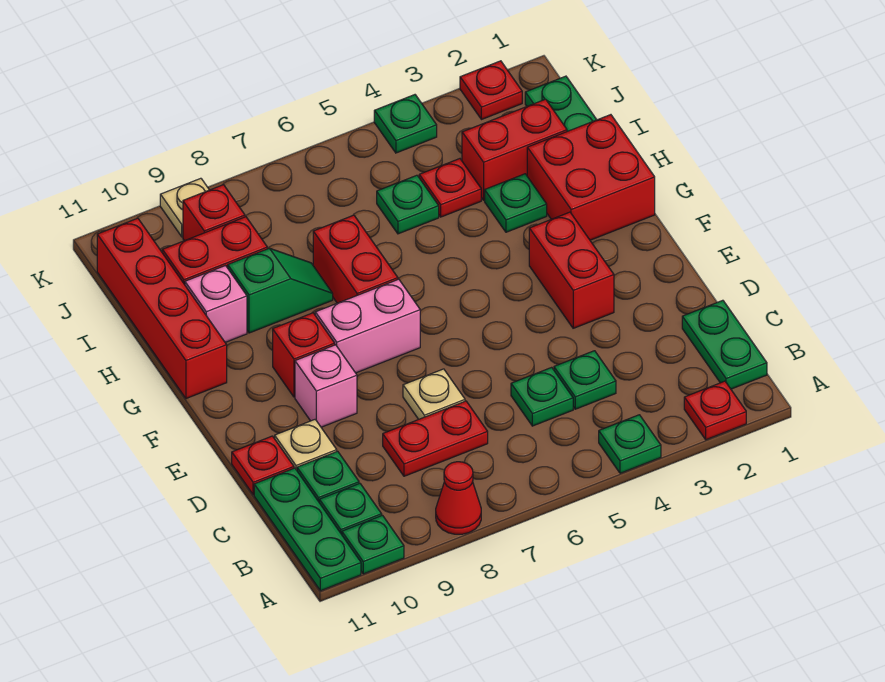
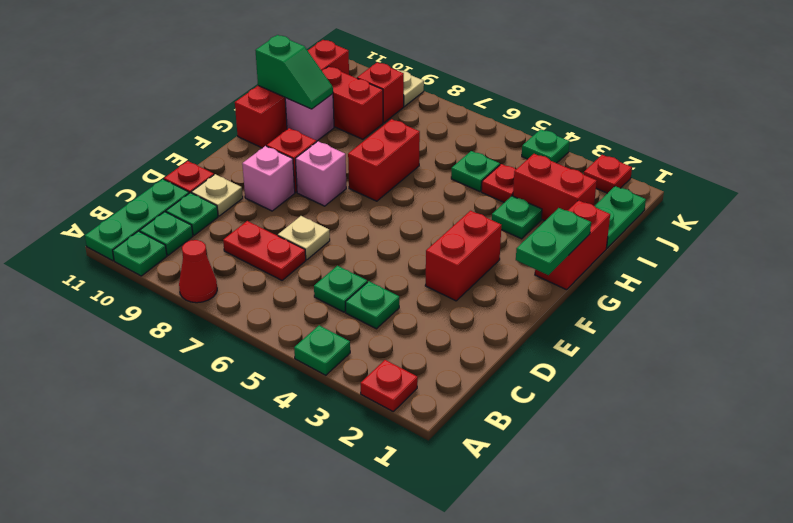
green 1x2 plate [682,300,767,389] -> green 1x2 plate moved to [516,208,591,275]
pink 1x2 brick [315,279,420,373] -> pink 1x1 brick [295,141,346,206]
red 2x2 brick [527,115,655,240] -> red 1x2 brick [535,200,610,290]
green 1x2 slope [228,248,333,333] -> green 1x2 slope moved to [255,35,333,109]

